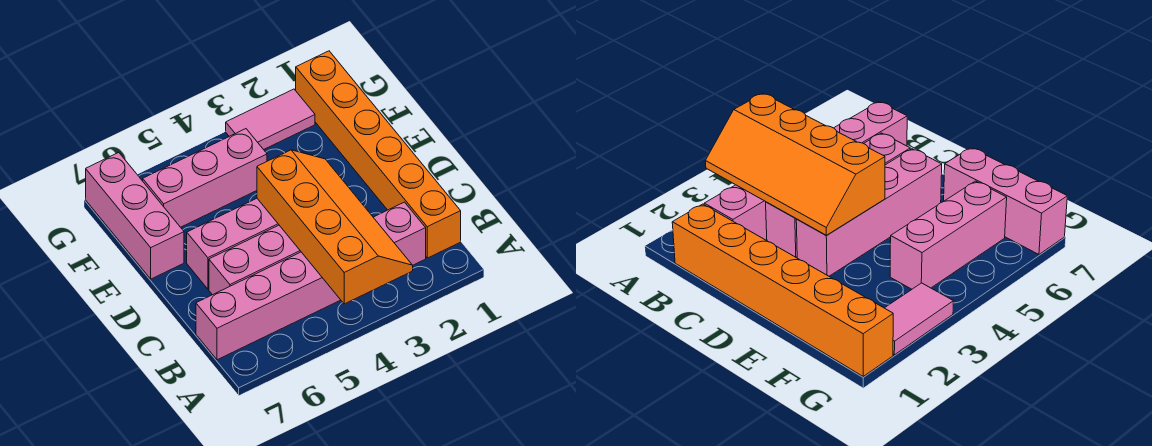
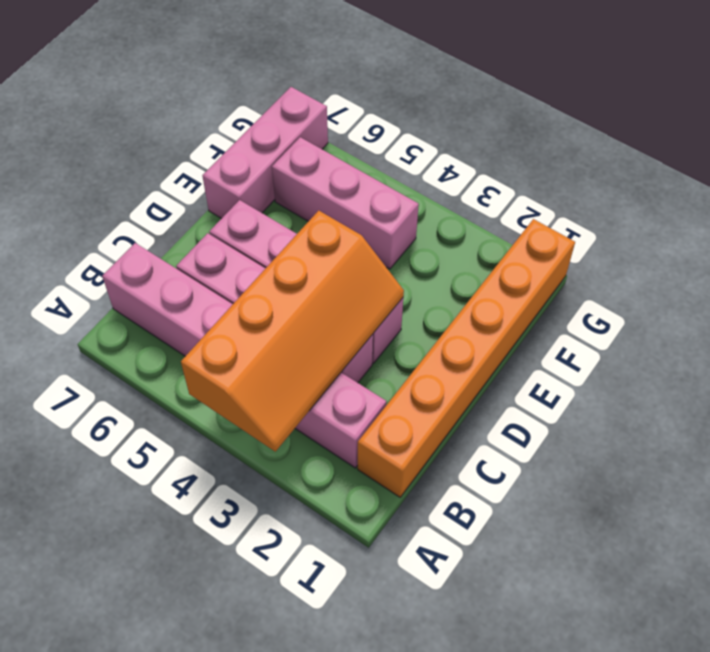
pink 1x2 tile [226,89,315,150] -> none

